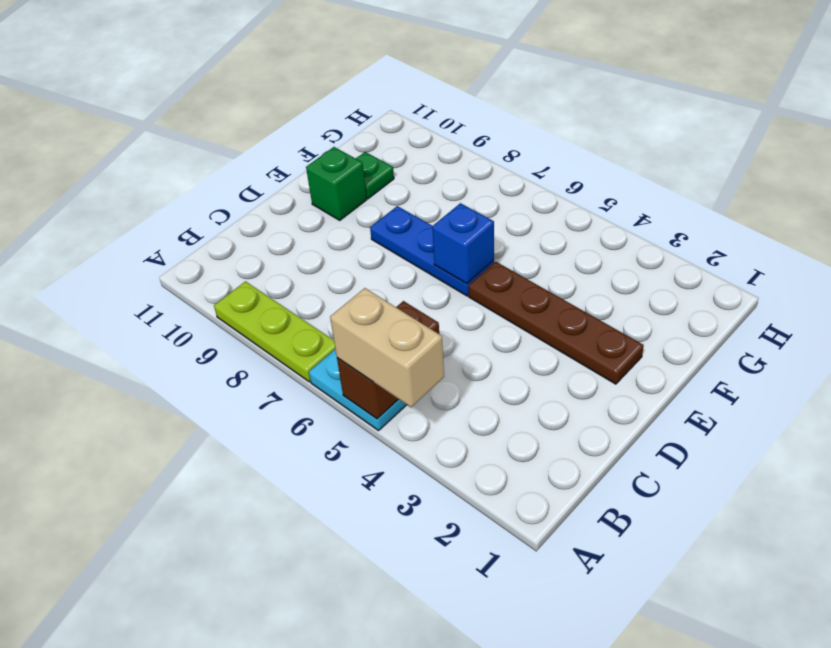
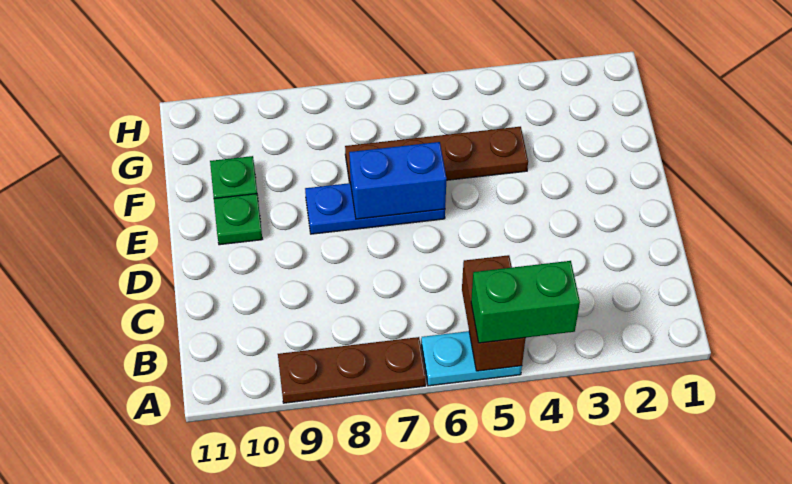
tan 1x2 brick [330,288,444,407] -> green 1x2 brick [471,261,580,343]
lime 1x3 plate [214,281,335,382] -> brown 1x3 plate [278,337,426,403]
brown 1x4 plate [469,262,644,384] -> brown 1x4 plate moved to [345,127,528,183]
blue 1x1 brick [432,203,494,284] -> blue 1x2 brick [349,142,446,219]
green 1x1 brick [306,147,367,220] -> green 1x1 plate [214,194,262,245]

